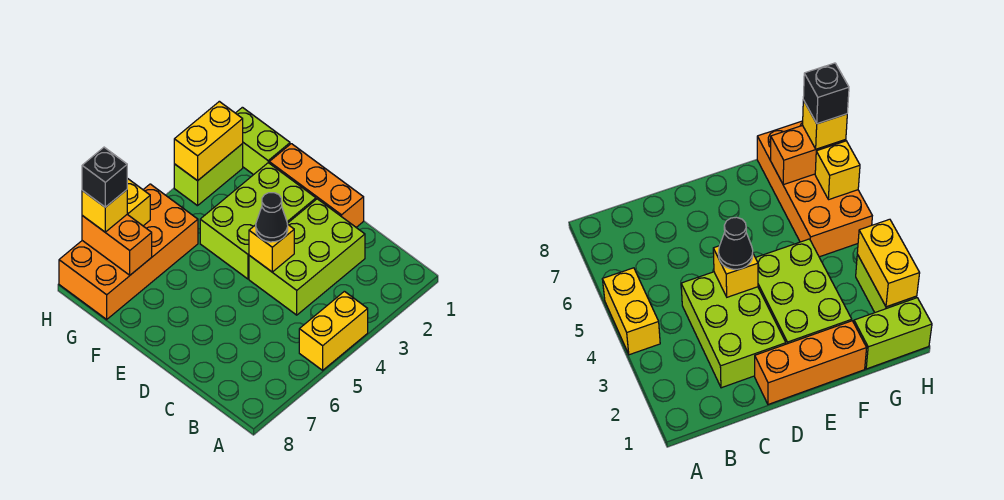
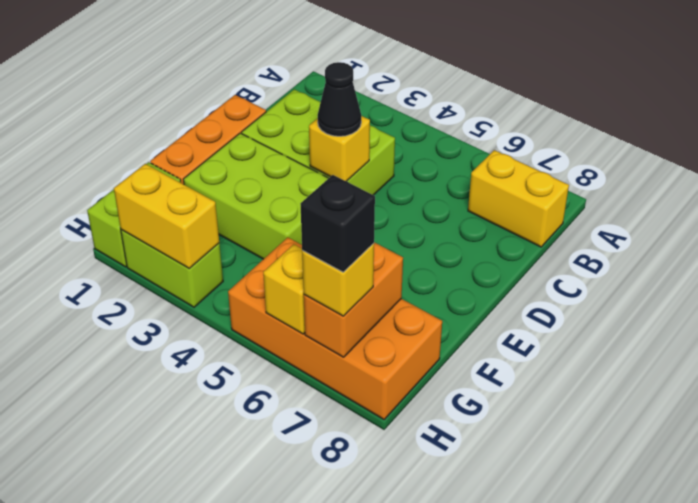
yellow 1x2 brick [299,291,368,370] -> yellow 1x2 brick moved to [468,150,569,247]

